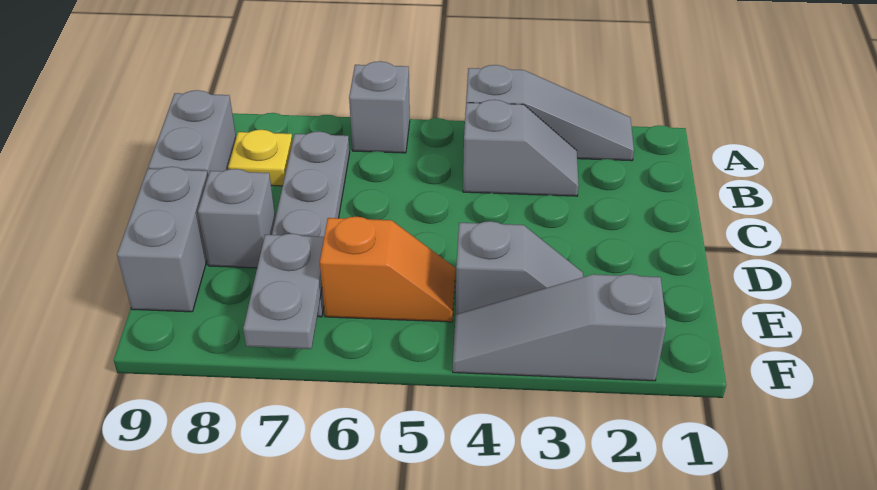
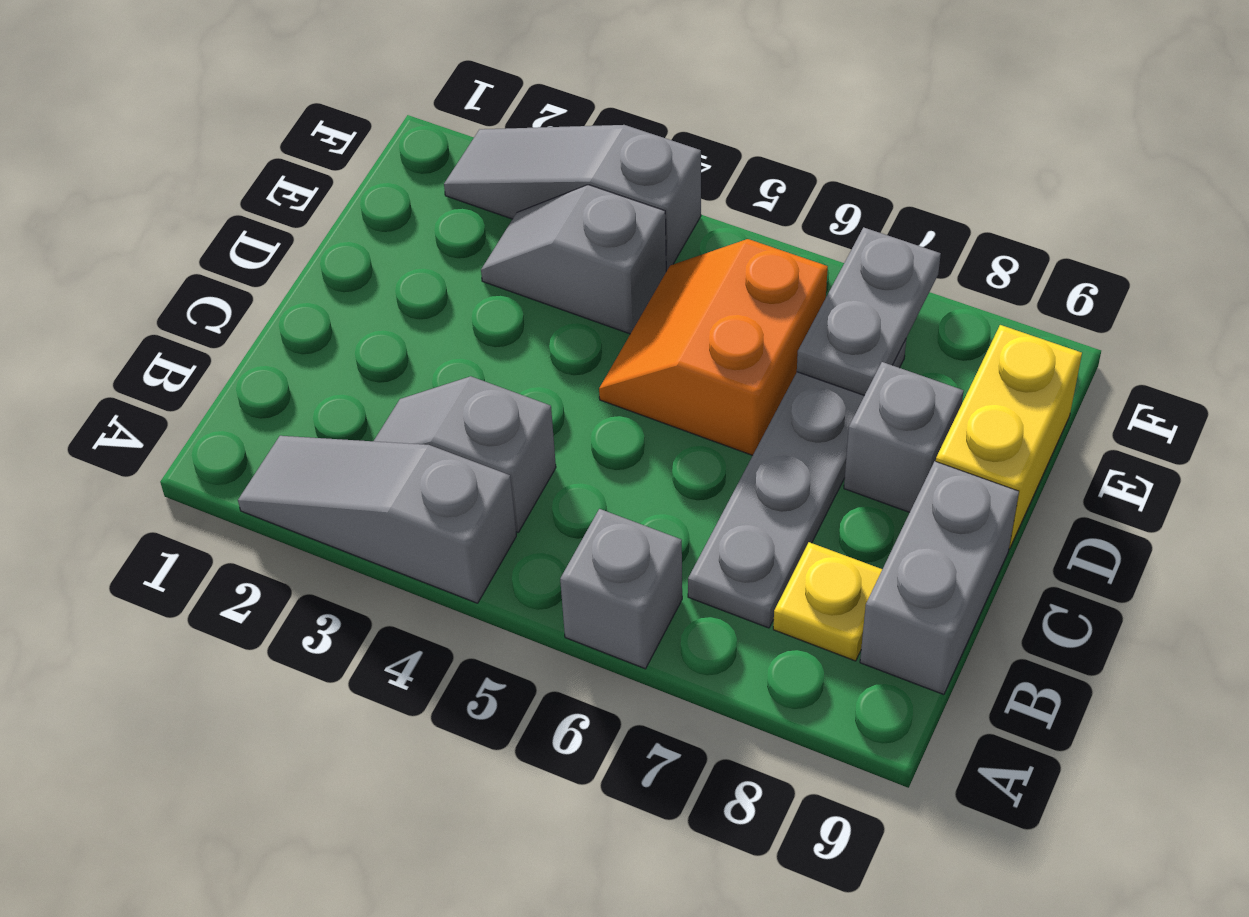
grey 1x2 brick [117,167,208,312] -> yellow 1x2 brick [936,325,1082,549]
orange 1x2 slope [320,217,455,322] -> orange 2x2 slope [599,239,828,455]
grey 1x3 slope [453,274,666,381] -> grey 1x3 slope turned to [444,125,701,271]

